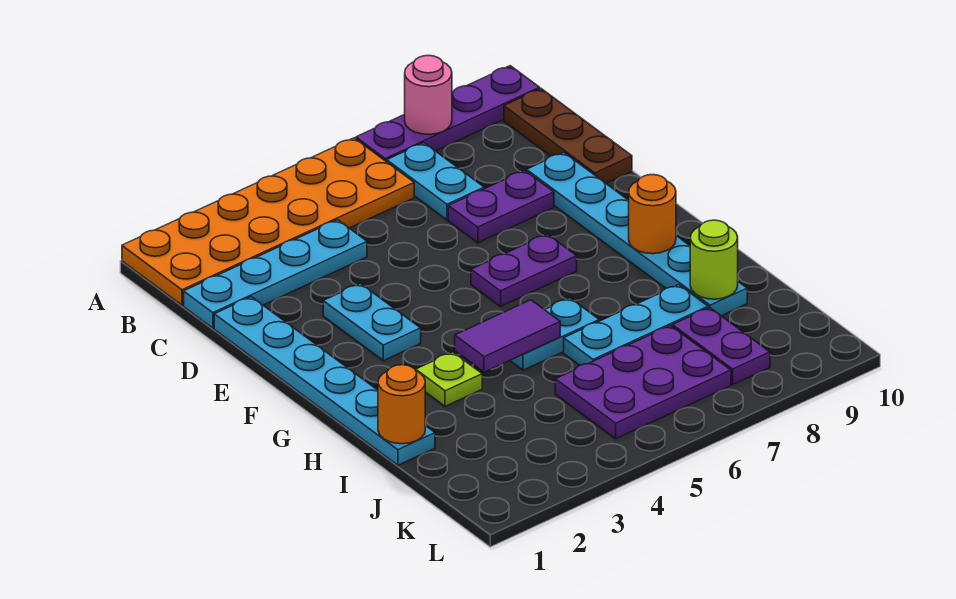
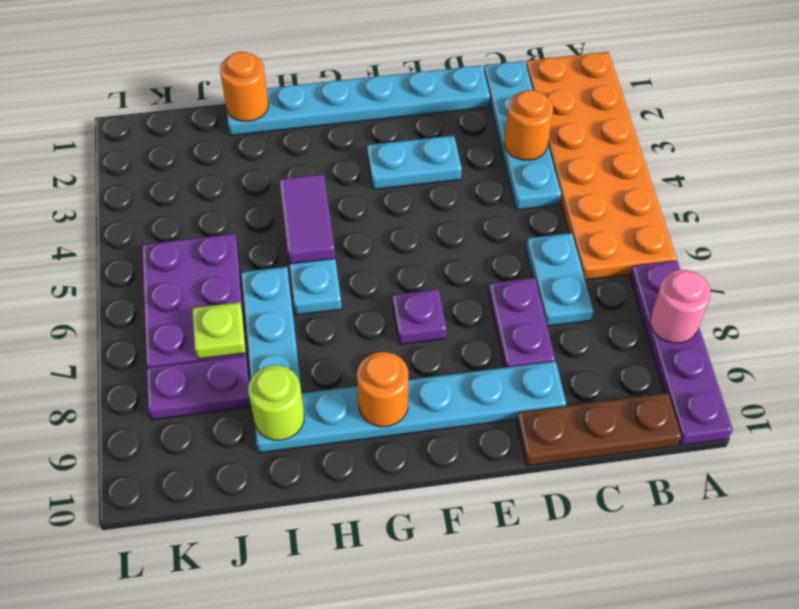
cyan 1x2 plate [387,143,484,220] -> cyan 1x2 plate turned to [526,233,593,326]
none -> orange 1x1 round brick [505,90,553,160]
purple 1x2 plate [471,234,577,306] -> purple 1x1 plate [392,289,446,344]
lime 1x1 plate [416,352,482,406] -> lime 1x1 plate moved to [192,302,246,359]

